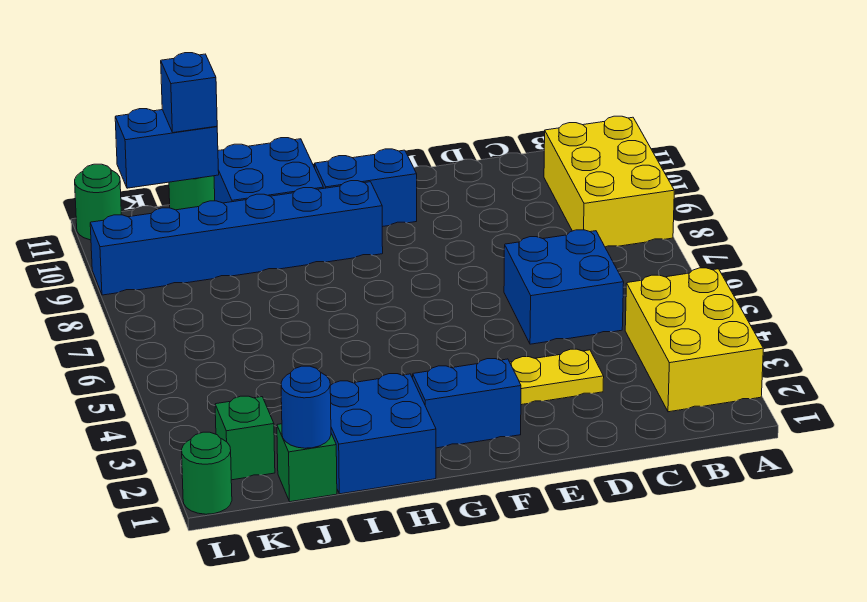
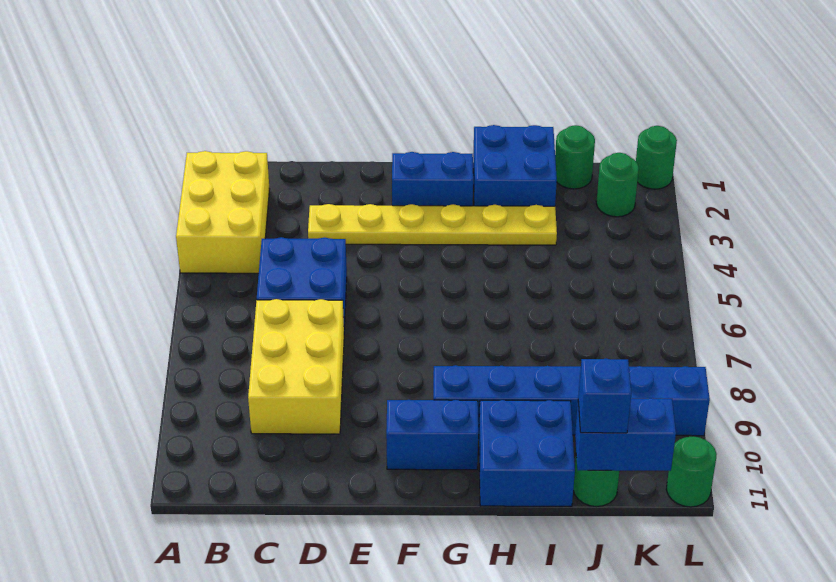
yellow 2x3 brick [544,116,674,247] -> yellow 2x3 brick moved to [248,299,344,434]
green 1x1 brick [277,424,337,502] -> green 1x1 round brick [555,125,595,189]
blue 1x1 round brick [281,366,331,448] -> none
green 1x1 brick [215,396,275,480] -> green 1x1 round brick [596,153,639,217]

